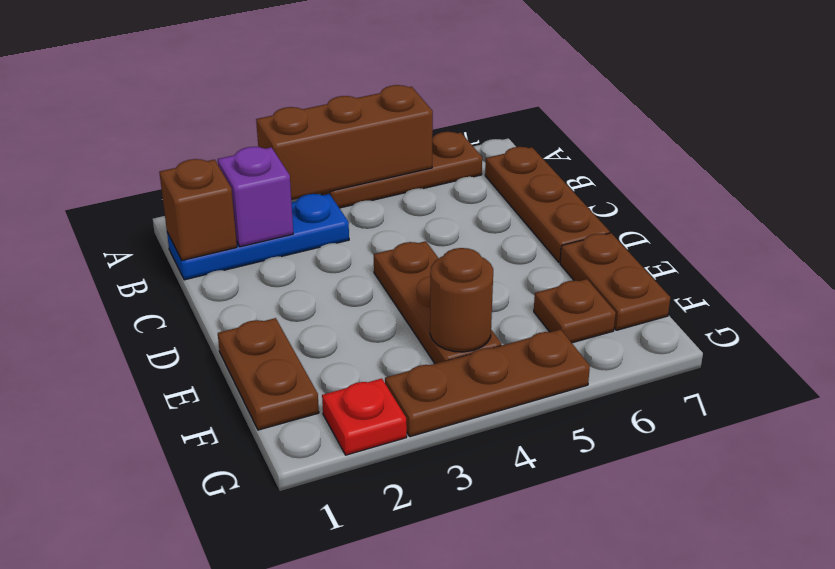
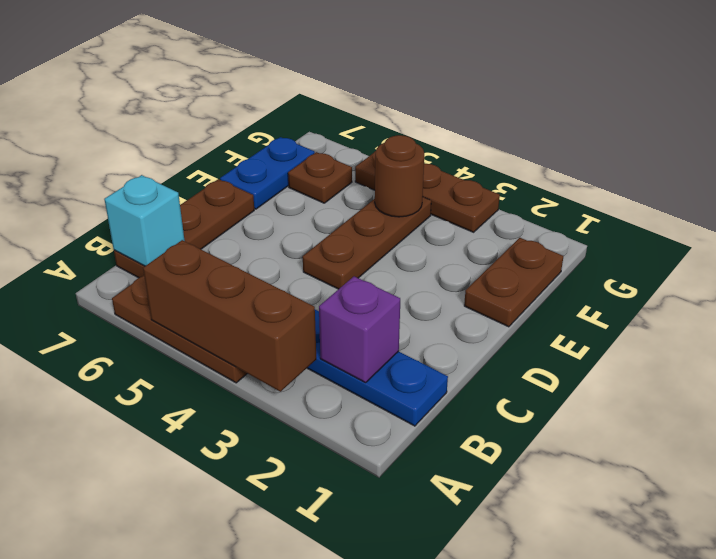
brown 1x1 brick [159,159,237,260] -> none
none -> cyan 1x1 brick [104,175,185,266]
brown 1x2 plate [560,233,670,330] -> blue 1x2 plate [220,137,315,209]
red 1x1 plate [322,379,407,455] -> none

